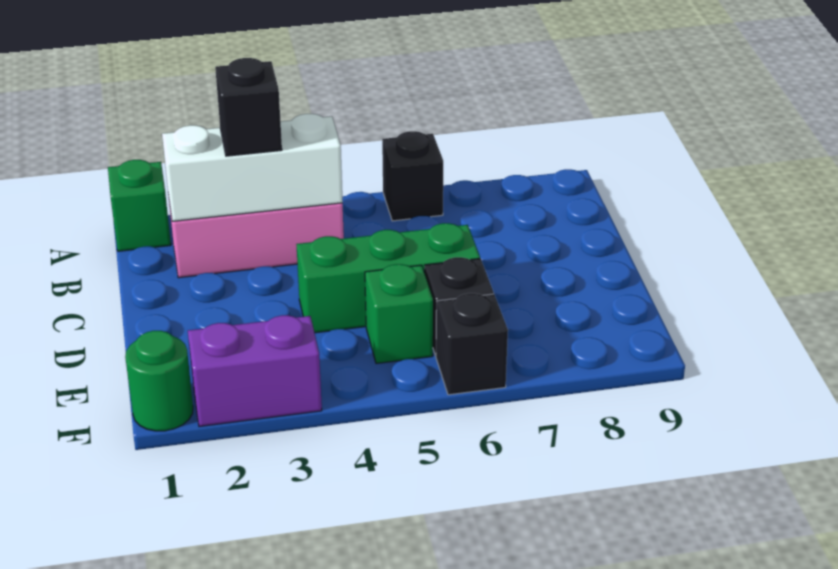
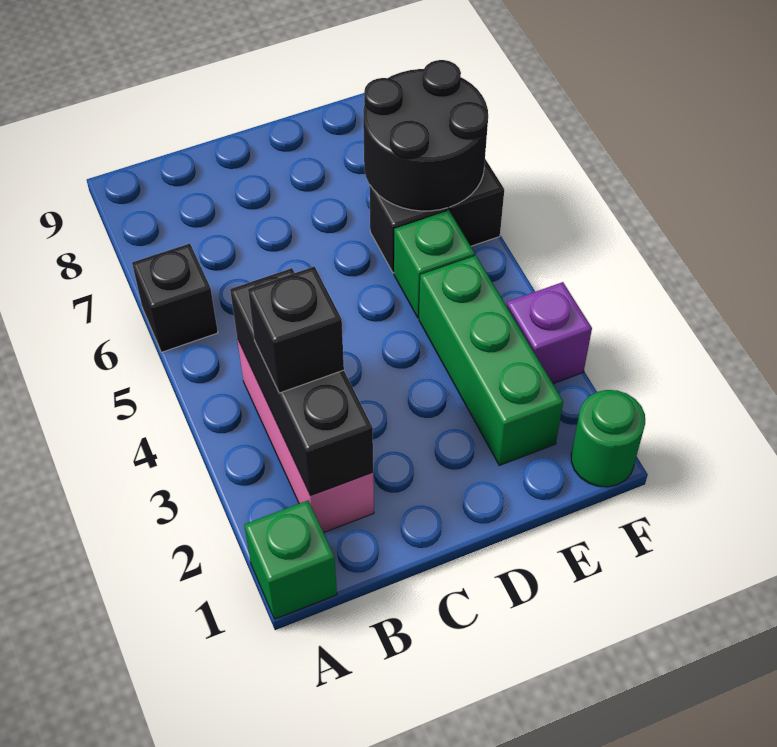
white 1x3 brick [162,114,343,221] -> black 1x3 brick [230,268,373,496]
green 1x3 brick [296,223,480,333] -> green 1x3 brick moved to [419,256,563,465]
none -> black 2x2 round brick [363,60,488,211]
purple 1x2 brick [188,315,322,427] -> purple 1x1 brick [507,282,592,384]

